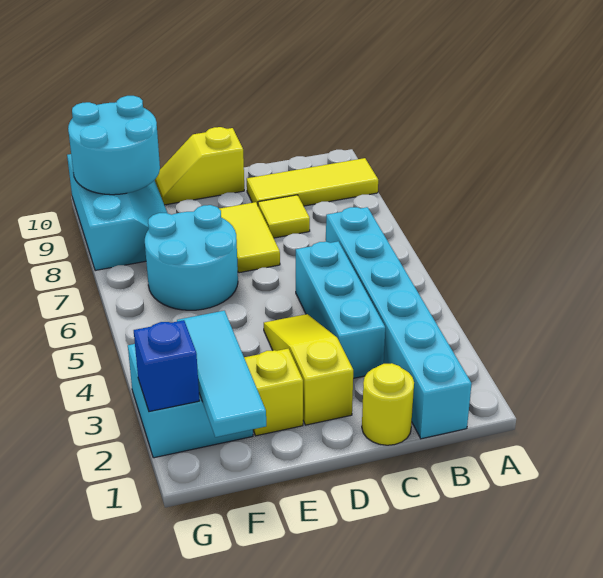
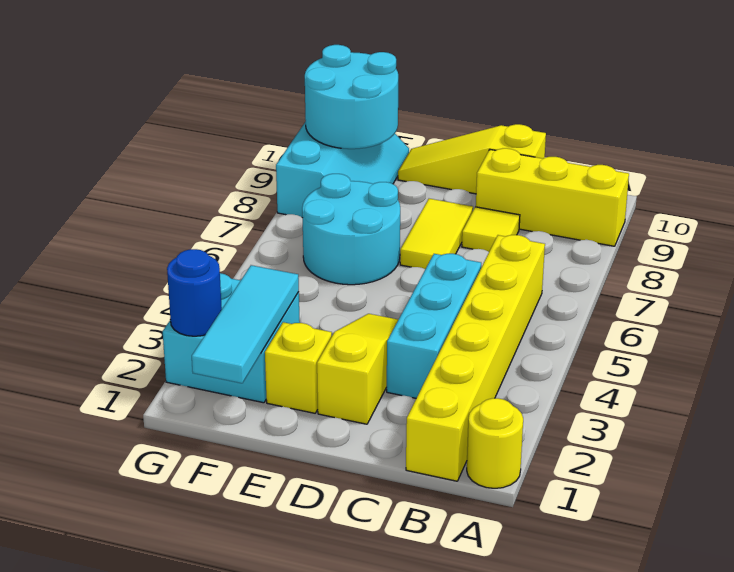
yellow 1x3 tile [247,158,378,206] -> yellow 1x3 brick [476,148,629,246]
cyan 1x6 brick [326,207,472,439] -> yellow 1x6 brick [406,235,545,481]
yellow 1x1 round brick [362,363,414,445] -> yellow 1x1 round brick moved to [467,398,523,488]
yellow 1x2 slope [155,127,244,205] -> yellow 1x3 slope [398,124,546,194]
blue 1x1 brick [134,320,199,412] -> blue 1x1 round brick [167,249,222,336]

